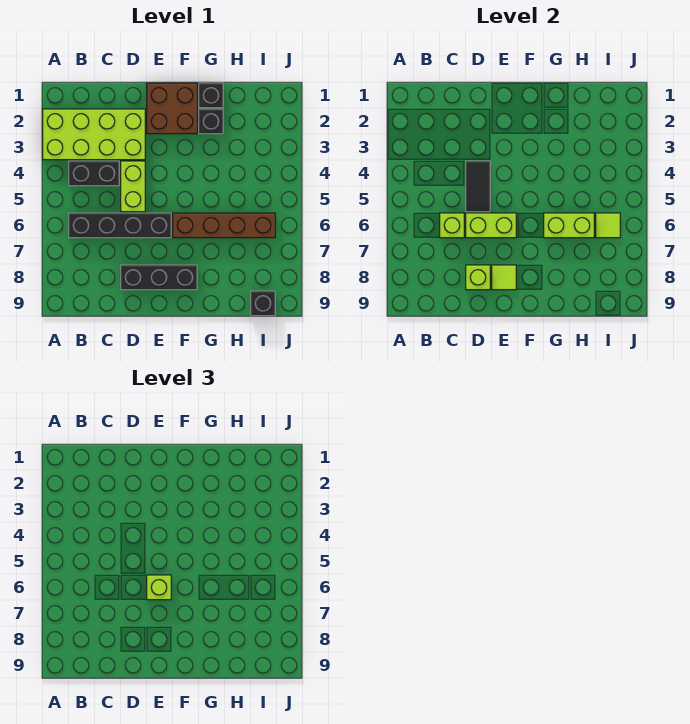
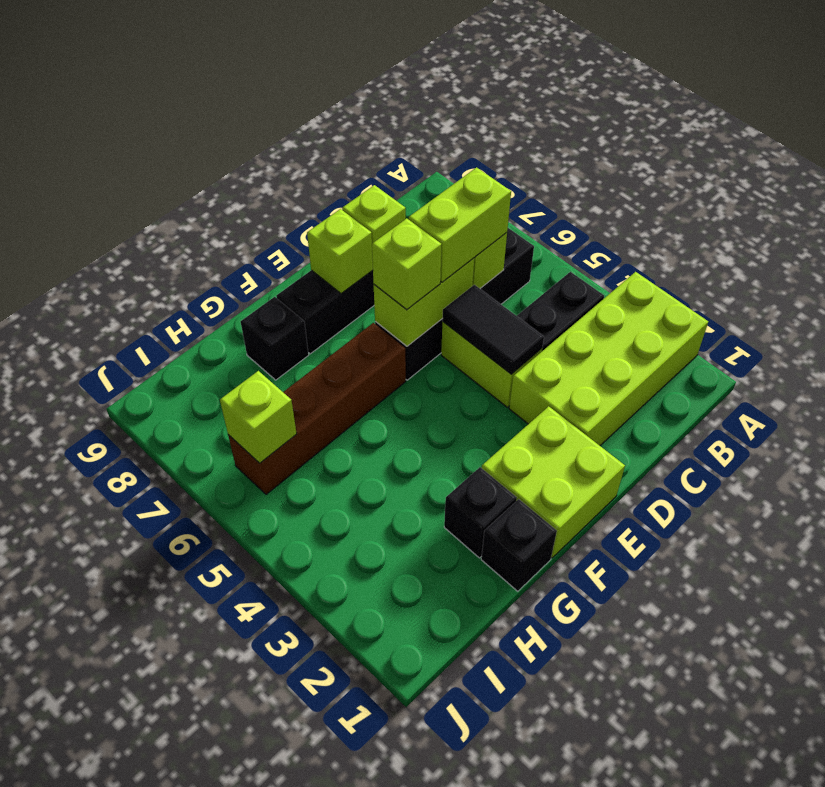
brown 2x2 brick [147,83,197,134] -> lime 2x2 brick [482,406,625,558]
lime 1x1 tile [492,265,516,290] -> lime 1x1 brick [307,209,373,293]
lime 1x2 brick [544,213,594,238] -> lime 1x2 brick moved to [409,167,511,282]
lime 1x1 tile [596,213,620,238] -> lime 1x1 brick [220,371,297,463]
black 1x1 brick [251,291,275,316] -> black 1x1 brick moved to [241,297,309,380]

